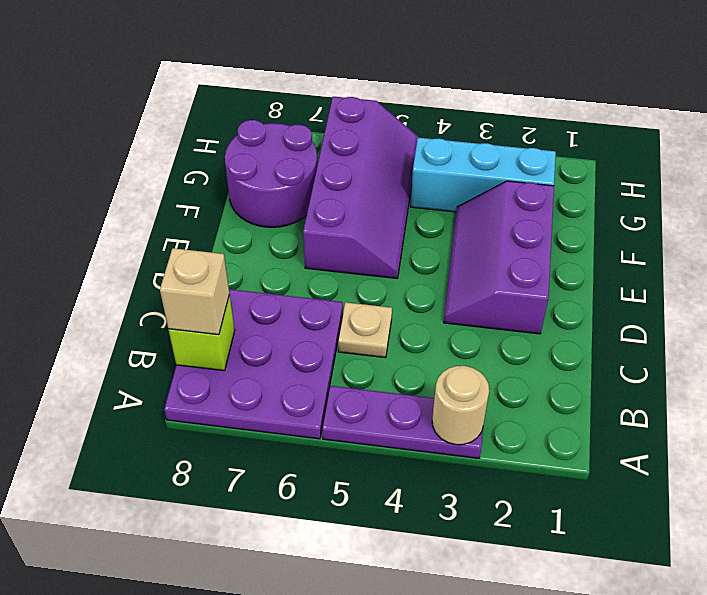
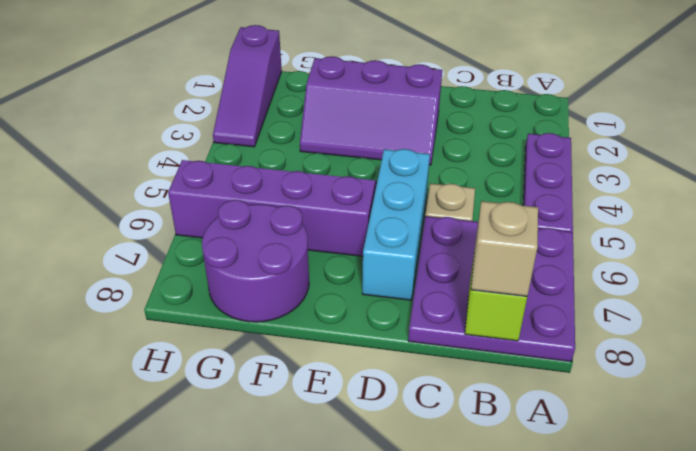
tan 1x1 round brick [432,366,489,445] -> none
cyan 1x3 brick [411,138,556,212] -> cyan 1x3 brick moved to [362,149,430,300]
none -> purple 1x3 slope [213,25,282,147]

